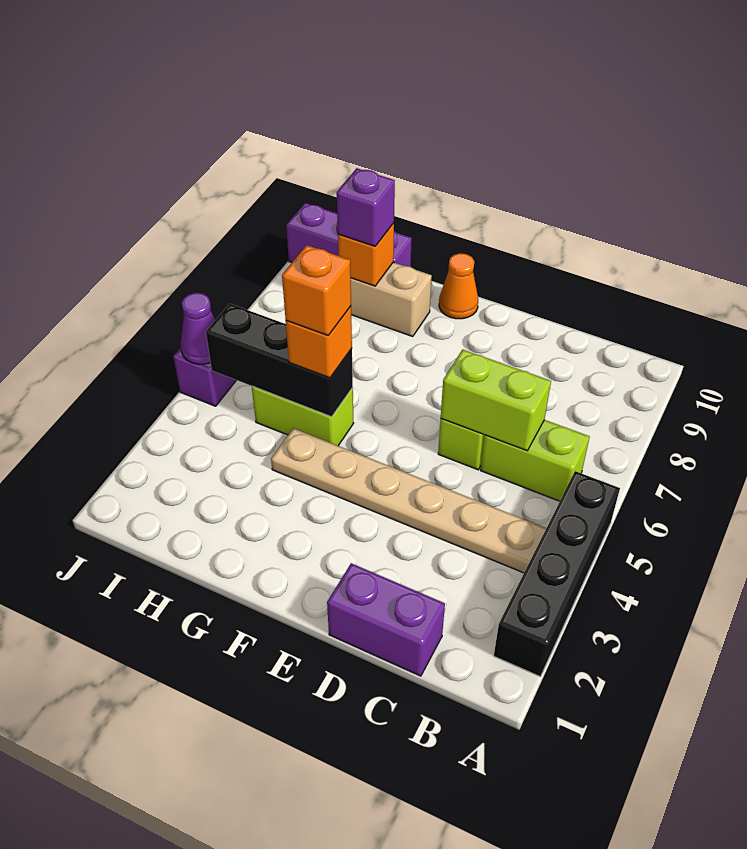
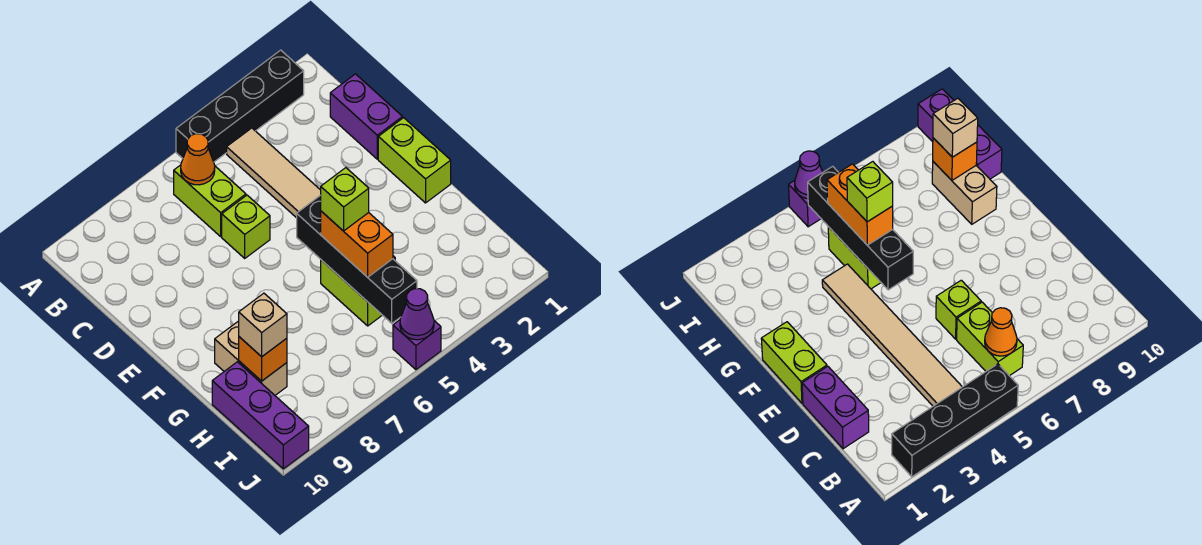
tan 1x6 plate [271,428,546,573] -> tan 1x6 tile [227,128,395,260]
lime 1x2 brick [441,350,551,451] -> lime 1x2 brick moved to [378,118,451,203]
orange 1x1 cone [439,253,478,319] -> orange 1x1 cone moved to [181,134,215,185]
black 1x3 brick [206,304,353,417] -> black 1x4 brick [297,195,417,323]
orange 1x1 brick [286,306,352,378] -> orange 1x2 brick [321,211,393,277]
orange 1x1 brick [282,245,351,335] -> lime 1x1 brick [321,168,369,231]
purple 1x1 brick [337,168,395,246] -> tan 1x1 brick [239,293,287,357]

